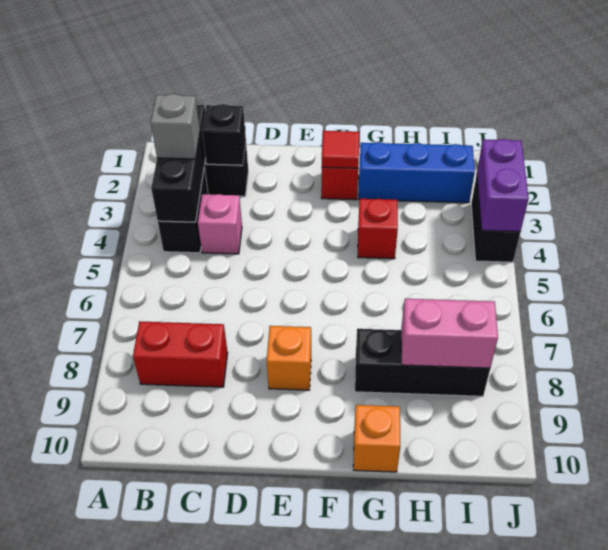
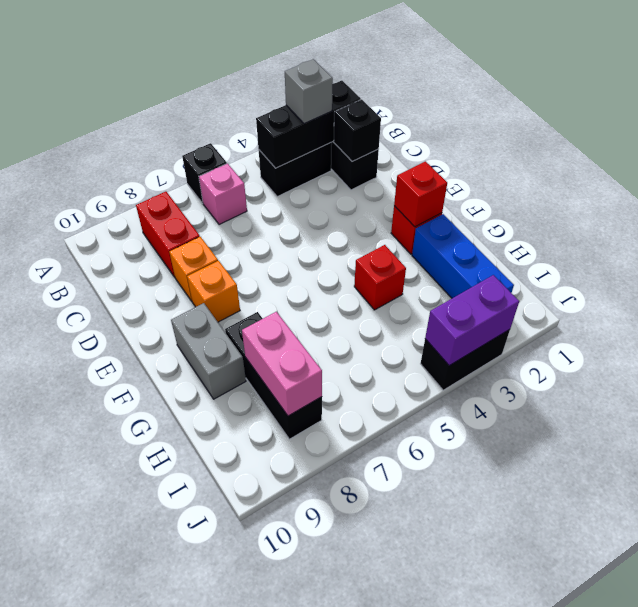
none -> black 1x1 brick [182,143,227,203]
pink 1x1 brick [198,194,242,254] -> pink 1x1 brick moved to [199,163,247,225]
red 1x1 tile [322,131,359,168] -> red 1x1 brick [394,161,447,227]
none -> grey 1x2 brick [171,303,246,399]
orange 1x1 brick [353,405,400,472] -> orange 1x1 brick moved to [169,237,218,301]

